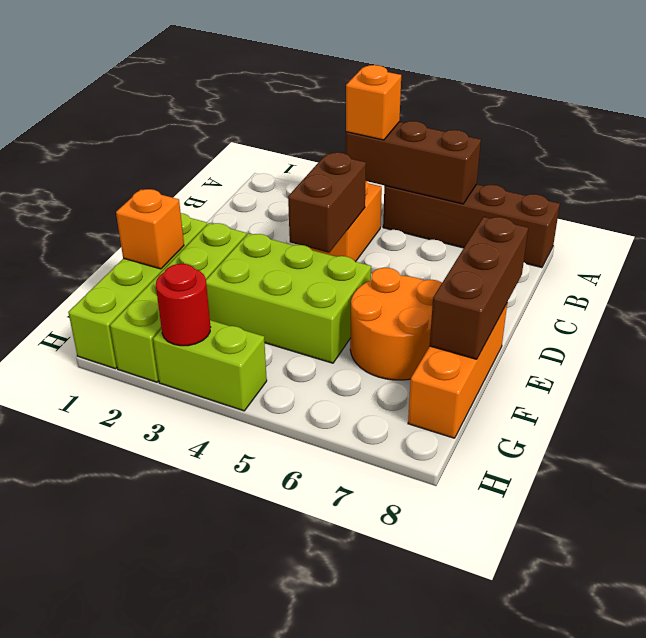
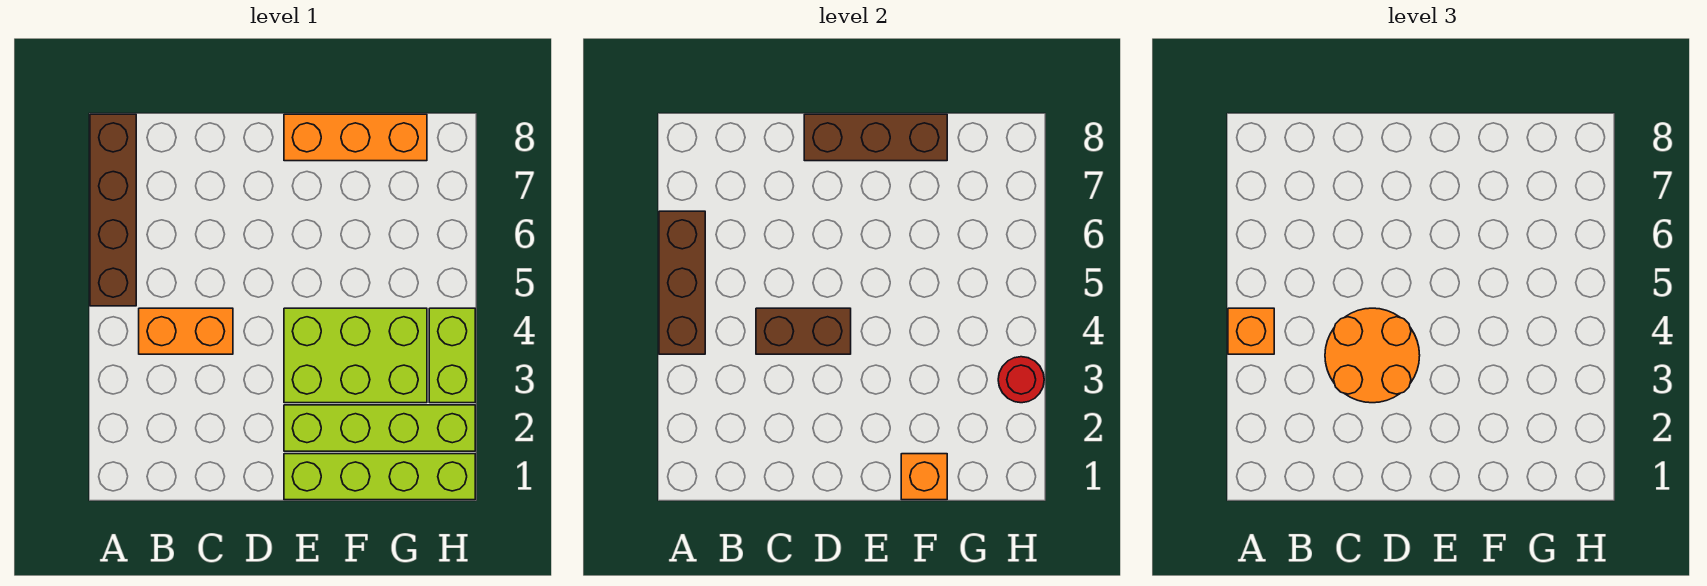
lime 2x3 brick [206,233,371,363] -> lime 2x3 brick turned to [284,308,427,403]
orange 2x2 round brick [350,268,442,380] -> orange 2x2 round brick moved to [1325,308,1420,403]

